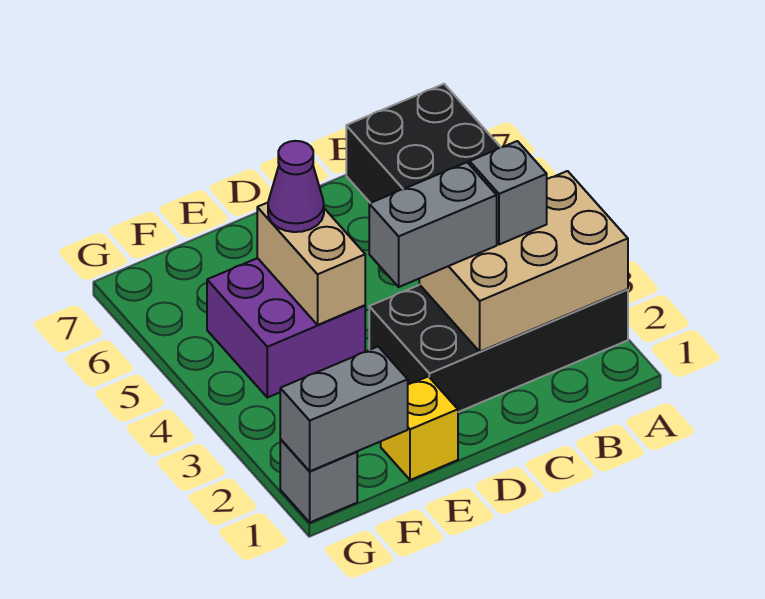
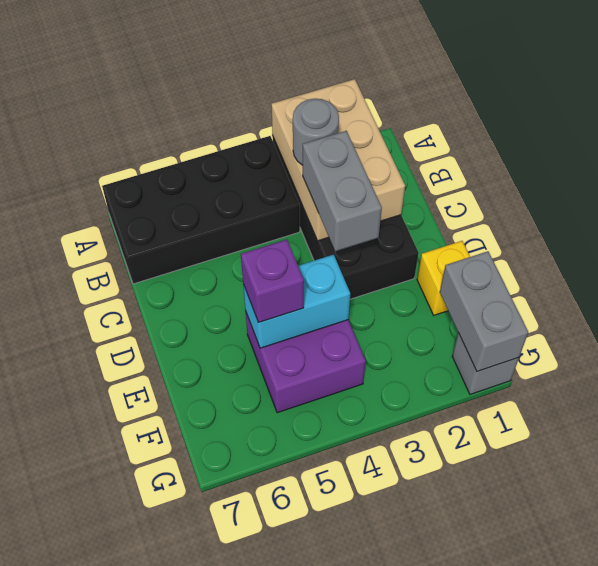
grey 1x1 brick [470,141,547,245] -> grey 1x1 round brick [293,99,339,165]
tan 1x2 brick [257,203,365,325] -> cyan 1x2 brick [243,254,350,348]
purple 1x1 cone [268,141,324,232] -> purple 1x1 brick [241,239,304,322]

